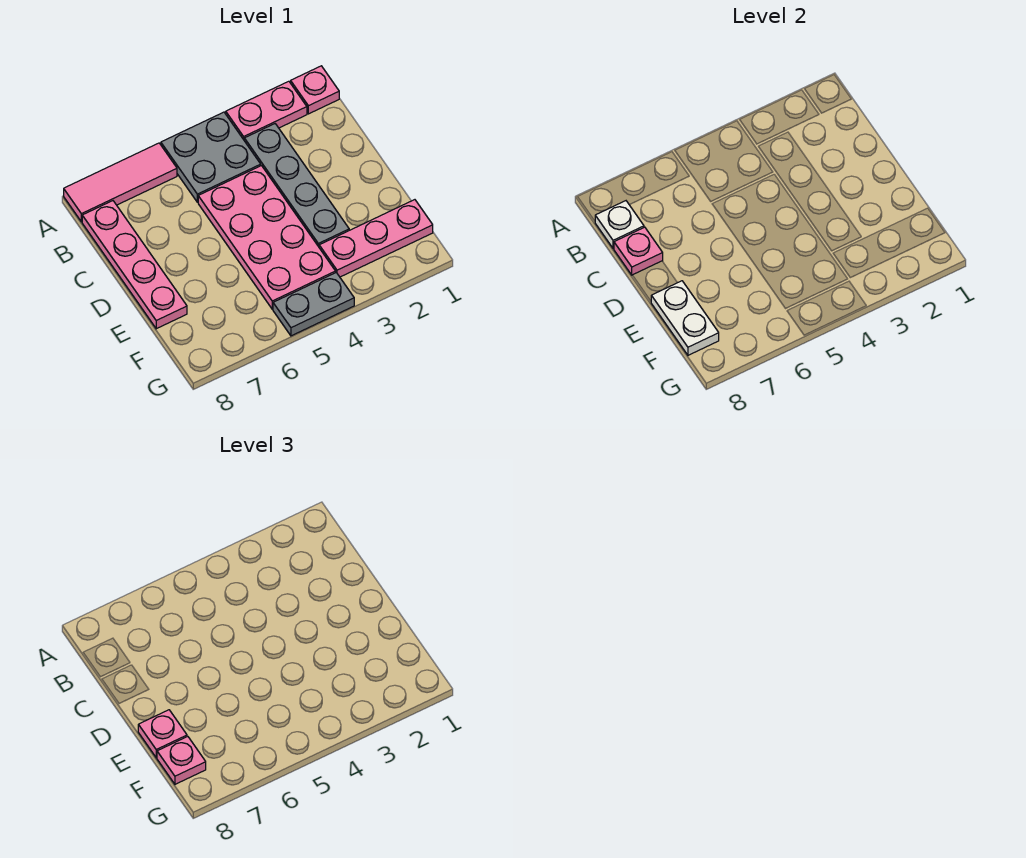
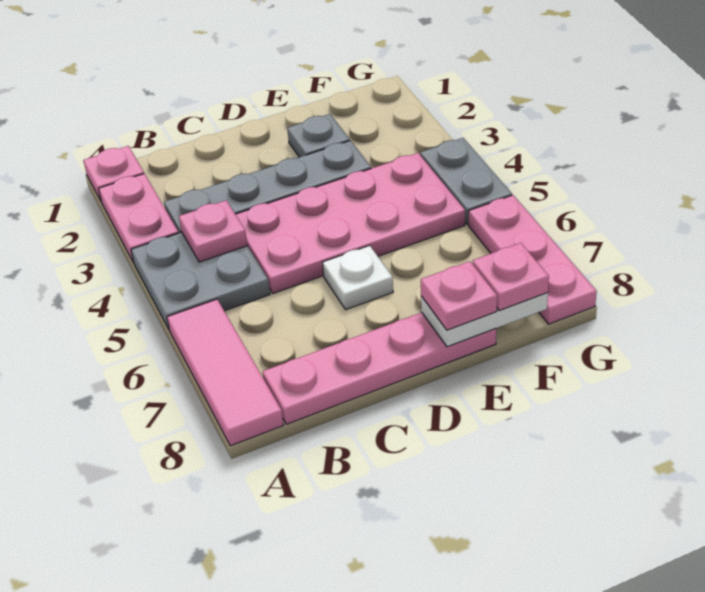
white 1x1 plate [595,201,644,249] -> white 1x1 plate moved to [323,245,393,310]
pink 1x1 plate [614,227,663,275] -> pink 1x1 plate moved to [179,200,247,262]
none -> grey 1x1 plate [287,114,350,157]
pink 1x3 plate [319,200,433,277] -> pink 1x3 plate moved to [469,195,597,324]

